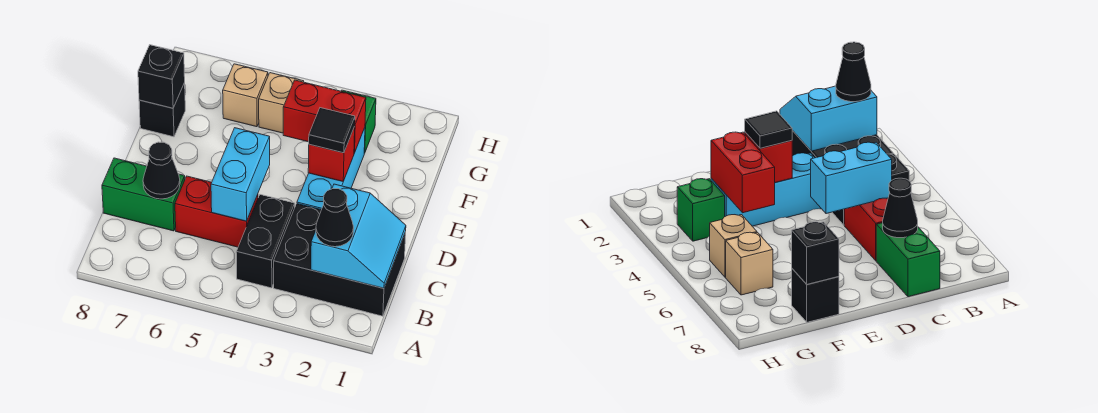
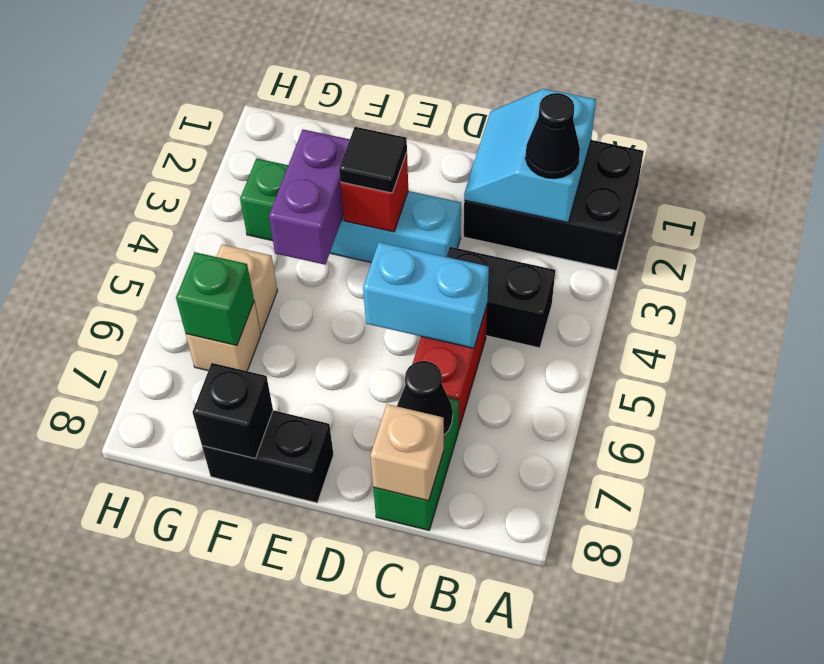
black 2x3 brick [274,204,406,316] -> black 2x3 brick turned to [464,140,644,270]
cyan 2x2 slope [311,184,406,288] -> cyan 2x2 slope turned to [464,89,596,222]
none -> tan 1x1 brick [370,404,444,501]
red 1x2 brick [283,80,366,153] -> purple 1x2 brick [269,130,350,265]
black 1x1 brick [139,83,185,137] -> black 1x2 brick [202,410,333,503]
none -> green 1x1 brick [176,252,254,346]

